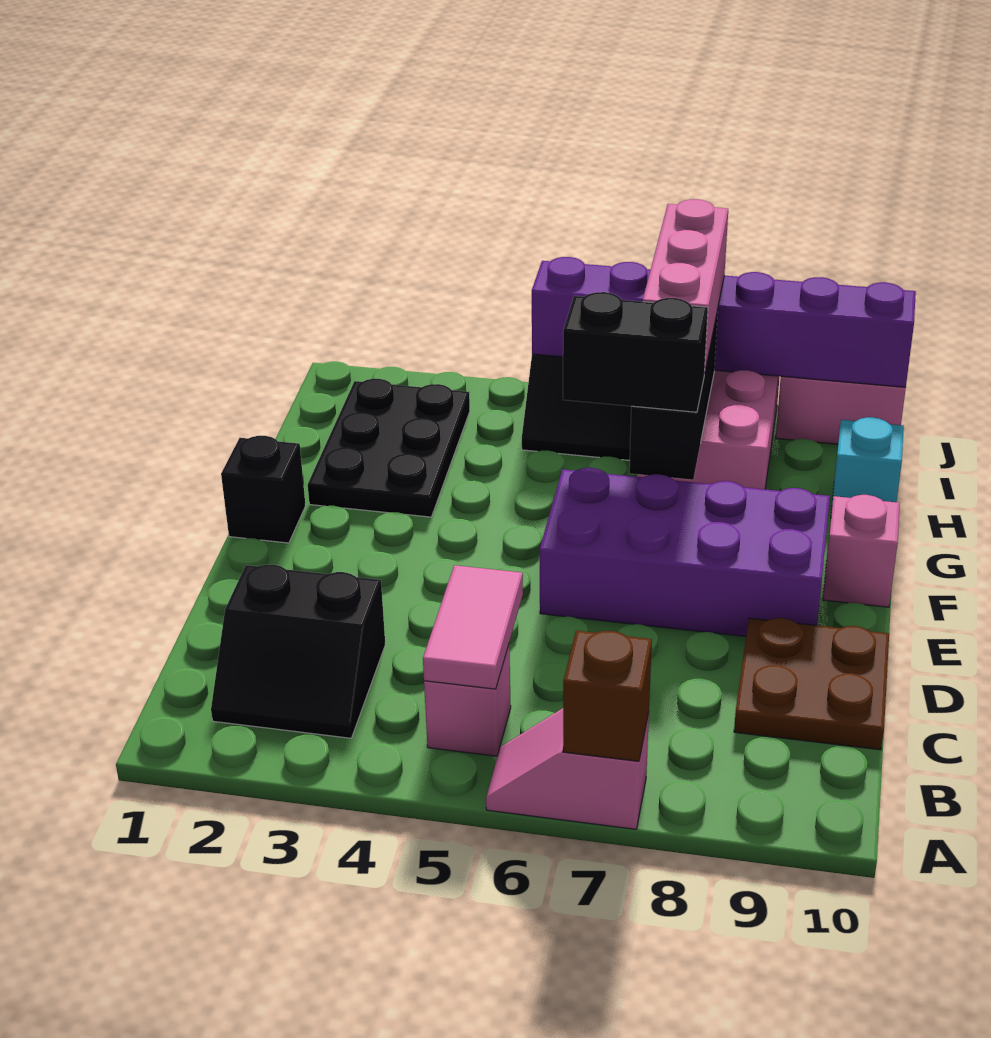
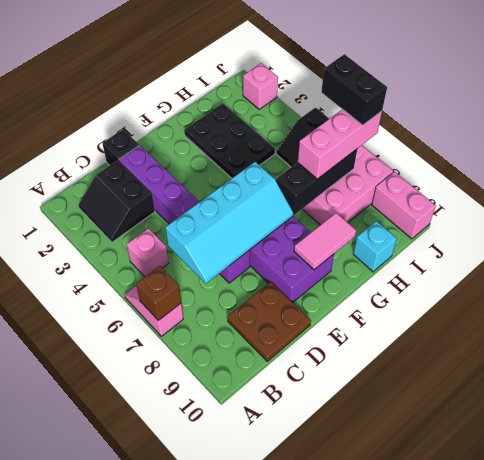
pink 1x2 tile [423,565,523,689] -> pink 1x2 tile moved to [294,213,356,270]
none -> cyan 2x4 slope [165,162,293,283]
black 1x1 brick [221,436,306,543] -> black 1x1 brick moved to [102,129,139,165]
pink 1x1 brick [823,495,900,607] -> pink 1x1 brick moved to [243,63,278,109]
black 2x3 plate [308,378,470,517] -> black 2x3 plate turned to [184,103,275,178]
black 1x2 brick [563,292,708,412] -> black 1x2 brick moved to [321,54,387,125]
purple 1x6 brick [532,257,916,387] -> purple 1x6 brick moved to [119,145,250,283]

